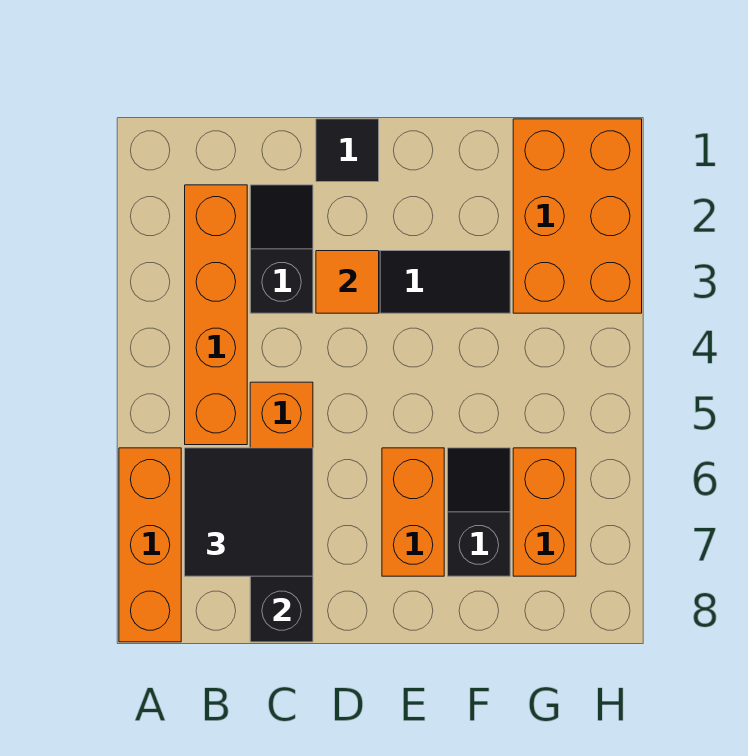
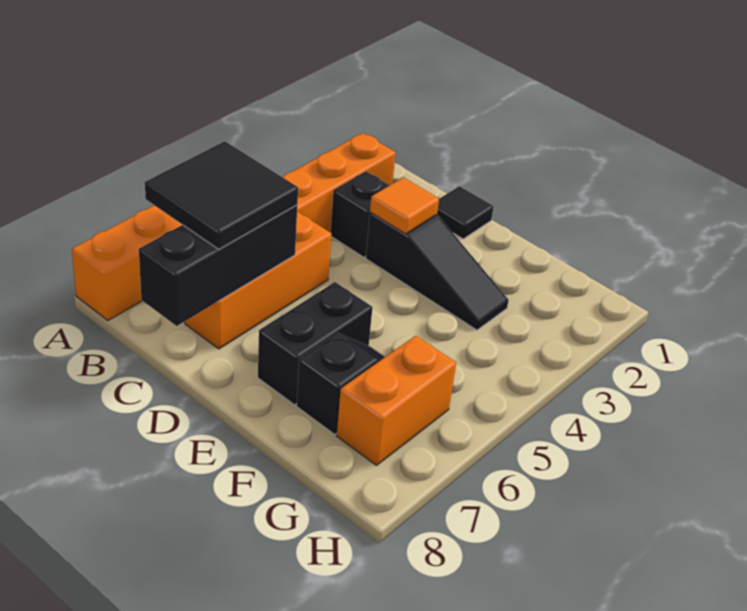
orange 1x2 brick [382,448,444,576] -> black 1x2 brick [258,282,373,405]
orange 2x3 brick [513,119,642,313] -> none

